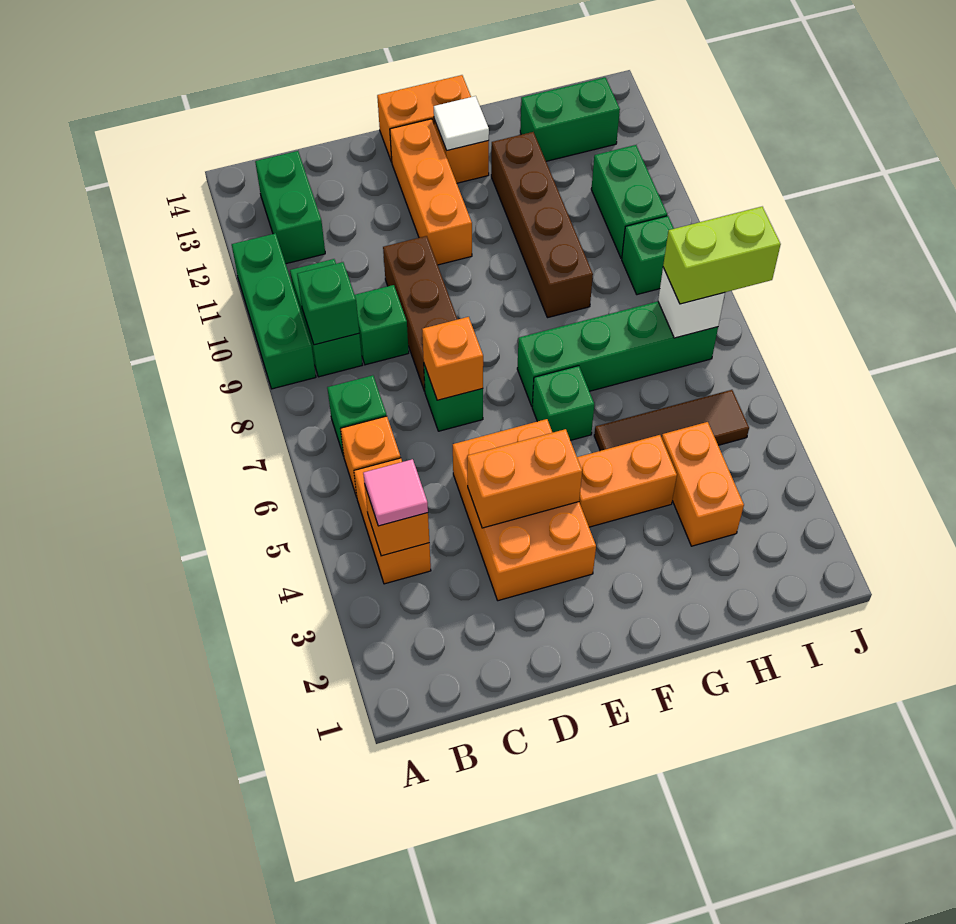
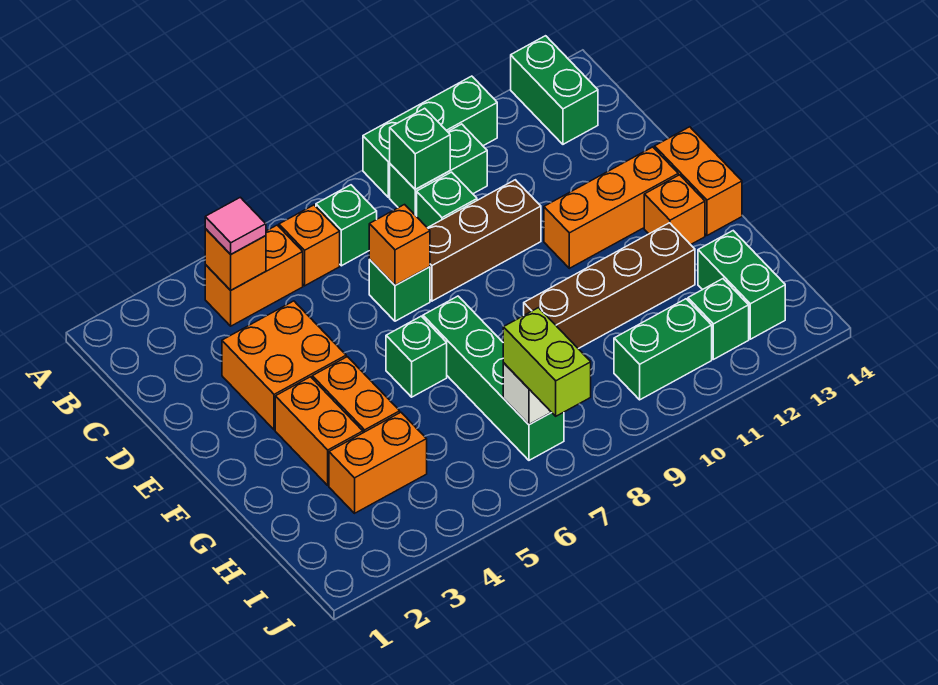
green 1x2 brick [255,151,325,264] -> green 1x2 brick turned to [511,36,598,144]
orange 2x3 brick [453,419,596,601] -> orange 2x2 brick [222,301,346,430]
orange 1x2 brick [467,429,582,528] -> orange 1x2 brick moved to [275,377,363,485]
white 1x1 tile [434,96,489,150] -> none
brown 1x3 tile [594,390,749,451] -> none
green 1x1 brick [622,216,674,295] -> green 1x1 brick moved to [688,279,749,359]

